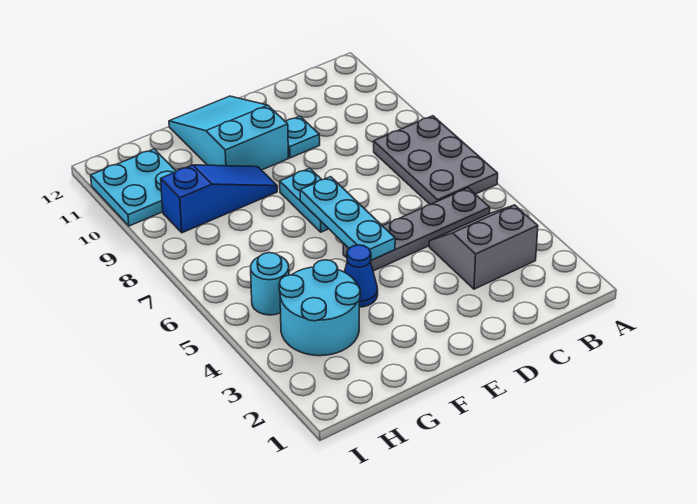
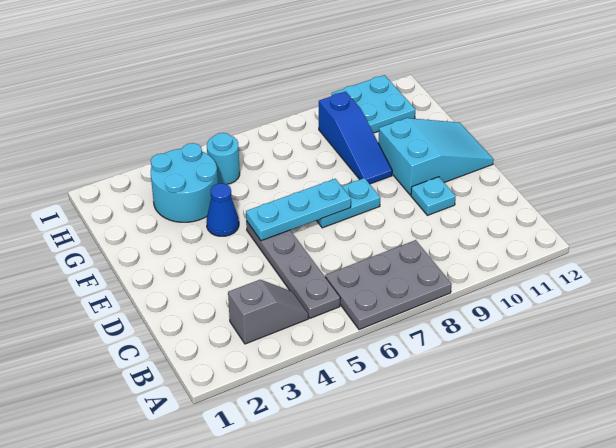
grey 2x2 slope [429,205,538,289] -> grey 1x2 slope [228,280,308,344]

